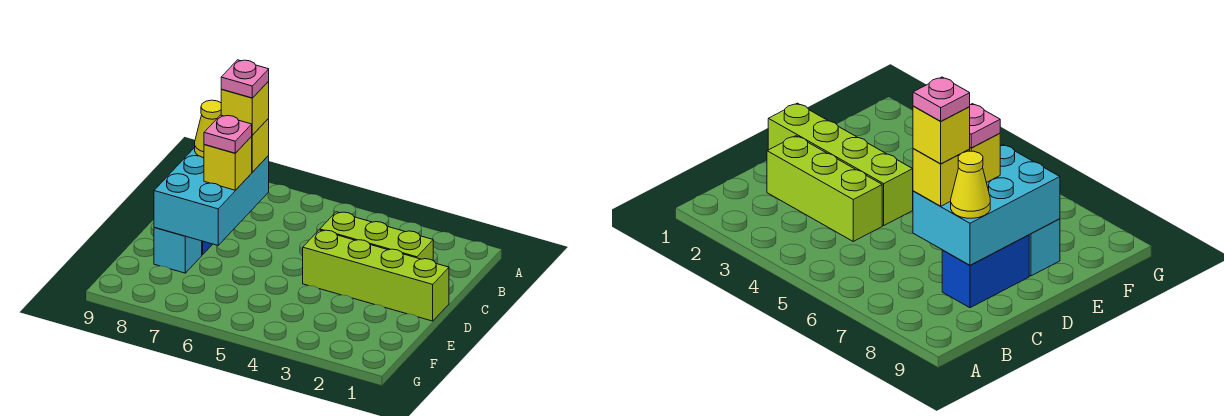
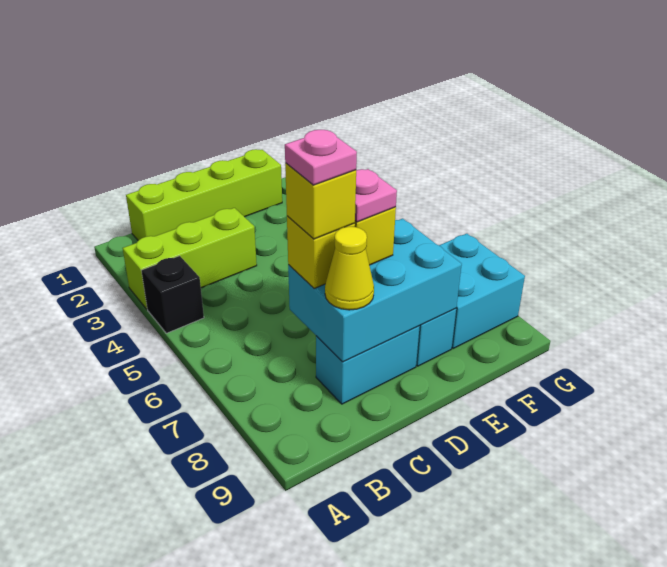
none -> black 1x1 brick [141,256,204,333]
lime 1x3 brick [320,212,433,260] -> lime 1x3 brick turned to [123,208,257,309]
blue 1x2 brick [942,235,1029,308] -> cyan 1x2 brick [316,326,420,404]
lime 1x4 brick [303,230,449,321] -> lime 1x4 brick turned to [126,149,282,240]
none -> cyan 2x2 brick [439,234,525,349]

